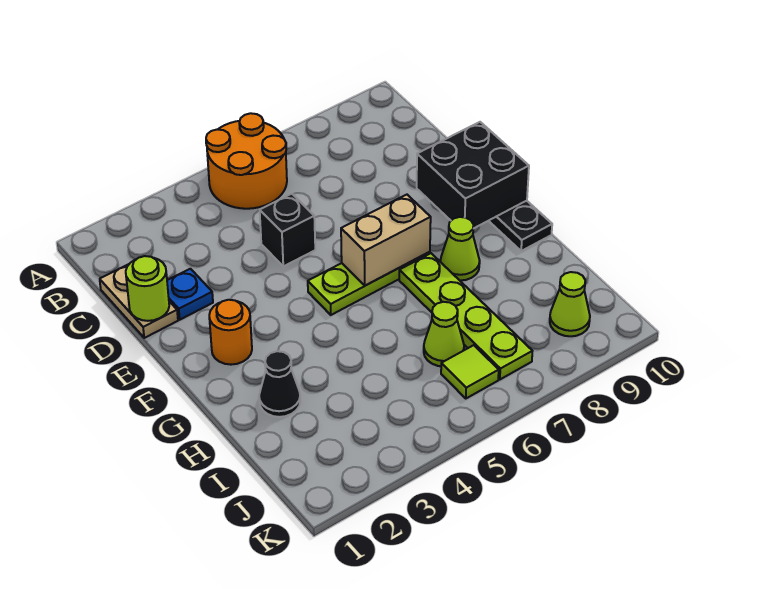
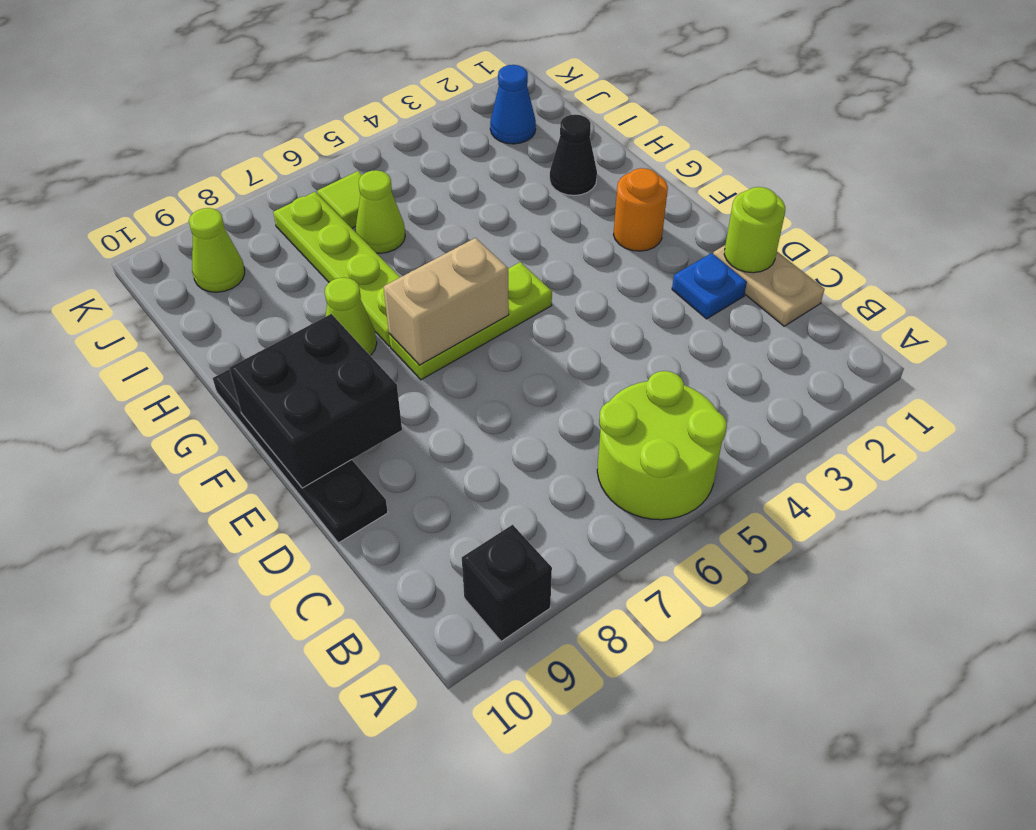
orange 2x2 round brick [206,113,287,209] -> lime 2x2 round brick [597,371,727,520]
black 1x1 brick [260,194,315,266] -> black 1x1 brick moved to [462,525,552,641]
none -> blue 1x1 cone [490,65,536,144]

